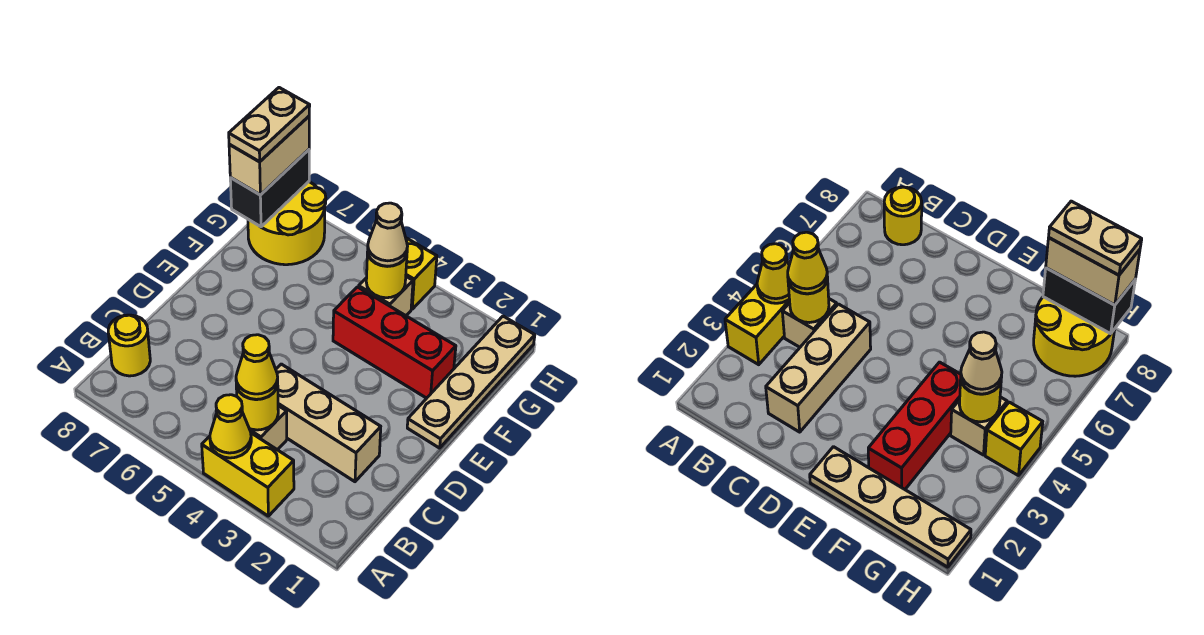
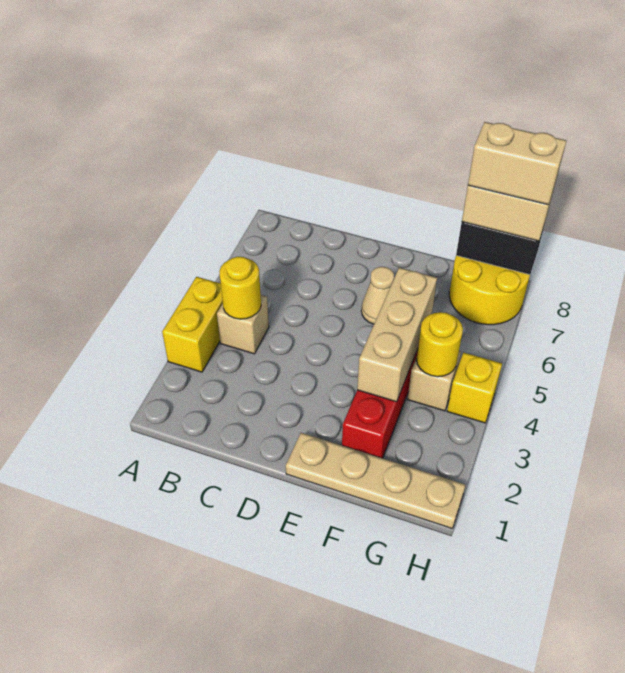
yellow 1x1 cone [210,395,251,458] -> none
yellow 1x1 cone [236,335,278,399] -> none
yellow 1x1 round brick [108,315,150,376] -> none
tan 1x3 brick [276,364,381,482] -> tan 1x3 brick moved to [357,268,437,402]
tan 1x1 cone [368,203,408,266] -> tan 1x1 cone moved to [361,267,394,324]
tan 1x2 plate [229,88,310,162] -> tan 1x2 brick [468,122,566,205]

